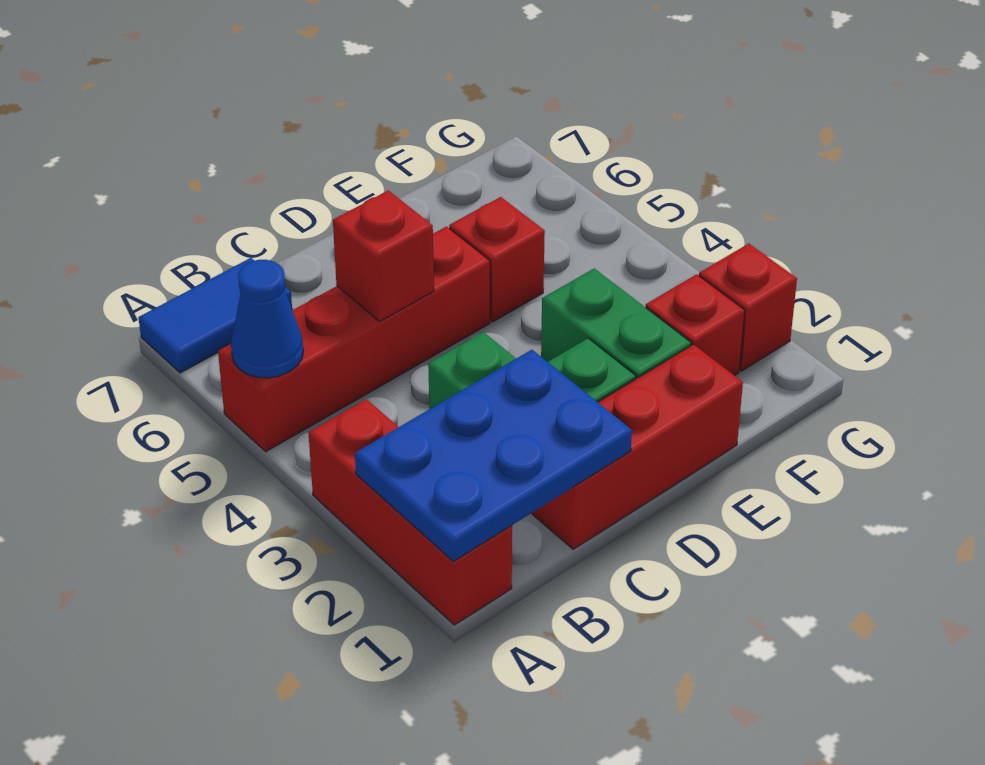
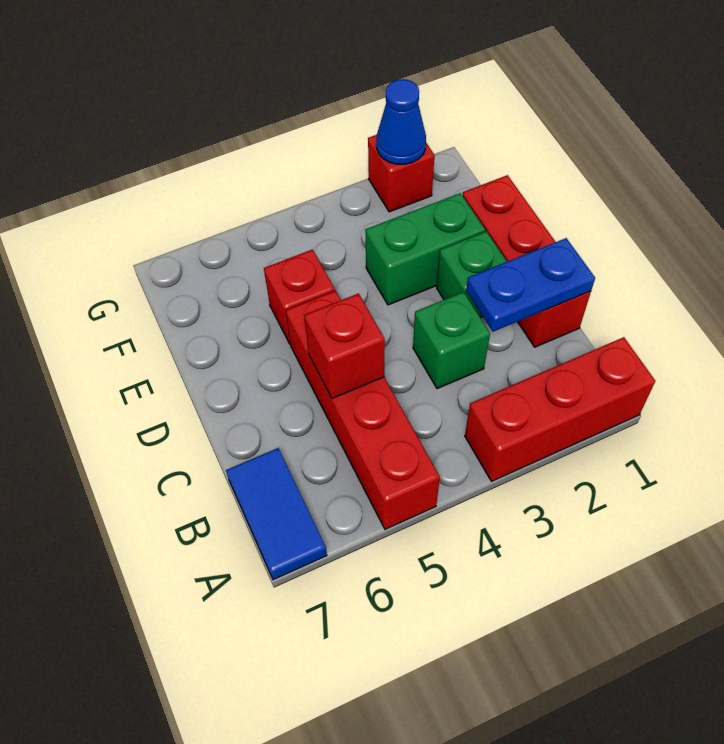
blue 2x3 plate [355,350,632,561] -> blue 1x2 plate [466,238,595,332]
blue 1x1 cone [231,260,303,378] -> blue 1x1 cone moved to [376,79,426,164]
red 1x1 brick [646,274,745,376] -> none

